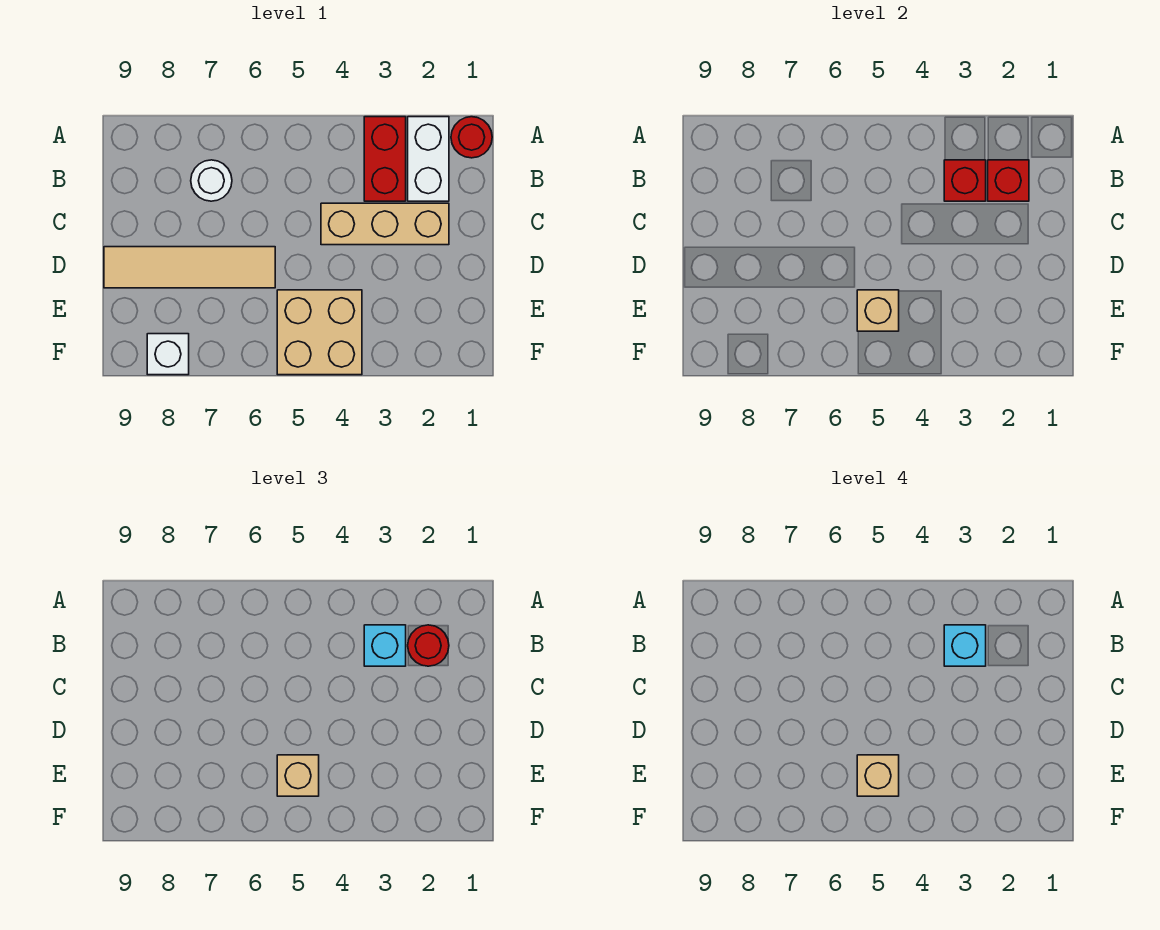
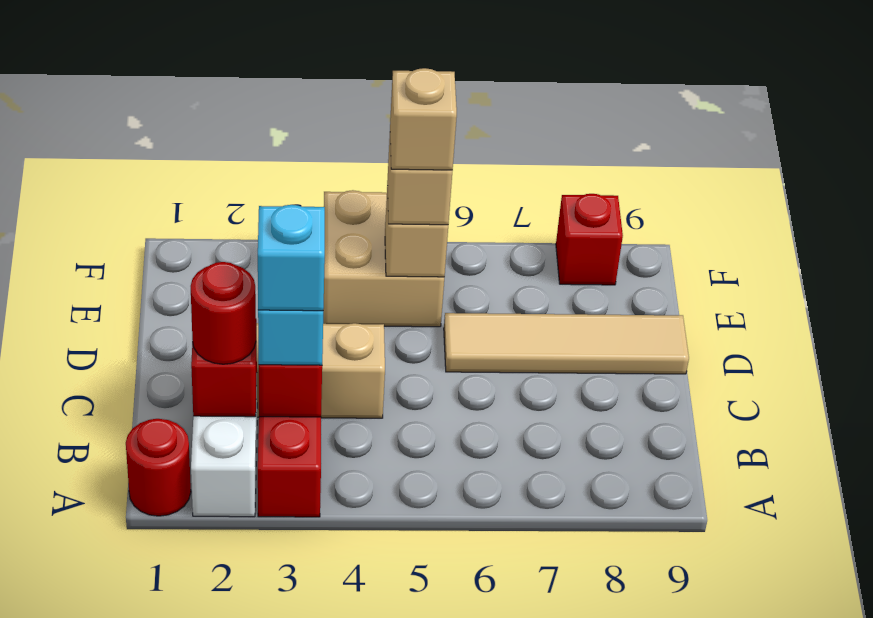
white 1x1 round brick [191,160,232,201] -> none
white 1x1 brick [147,334,189,375] -> red 1x1 brick [556,194,623,285]

